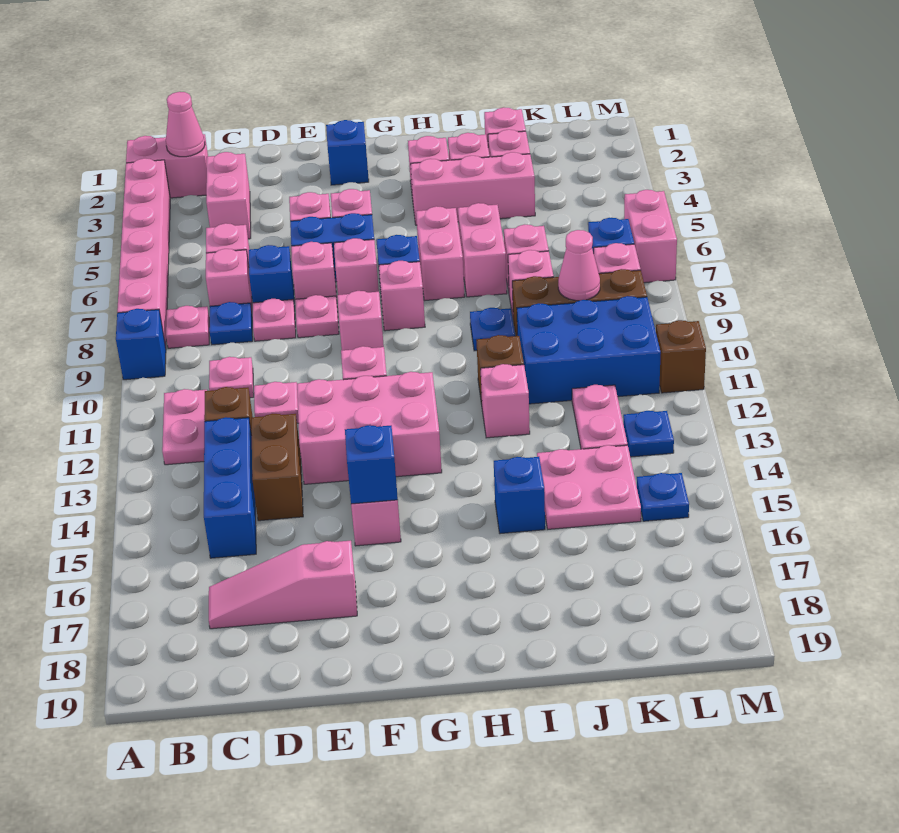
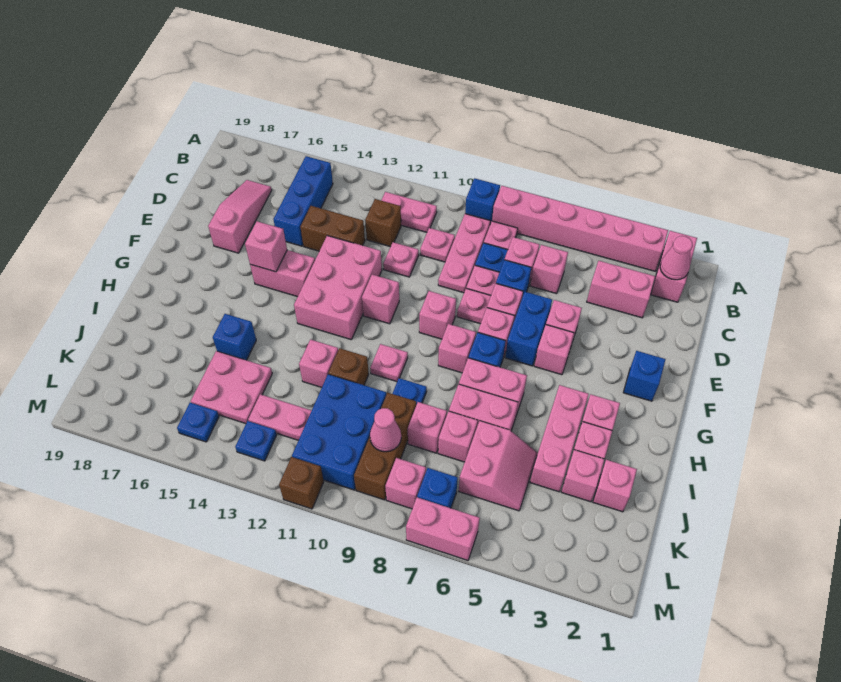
none -> pink 1x3 plate [438,214,490,293]
blue 1x3 brick [204,417,256,558] -> blue 1x3 brick turned to [273,156,333,246]
blue 1x1 brick [345,425,398,504] -> pink 1x1 brick [245,221,287,272]
none -> pink 1x1 plate [370,344,408,382]
none -> pink 2x2 slope [459,421,537,511]

